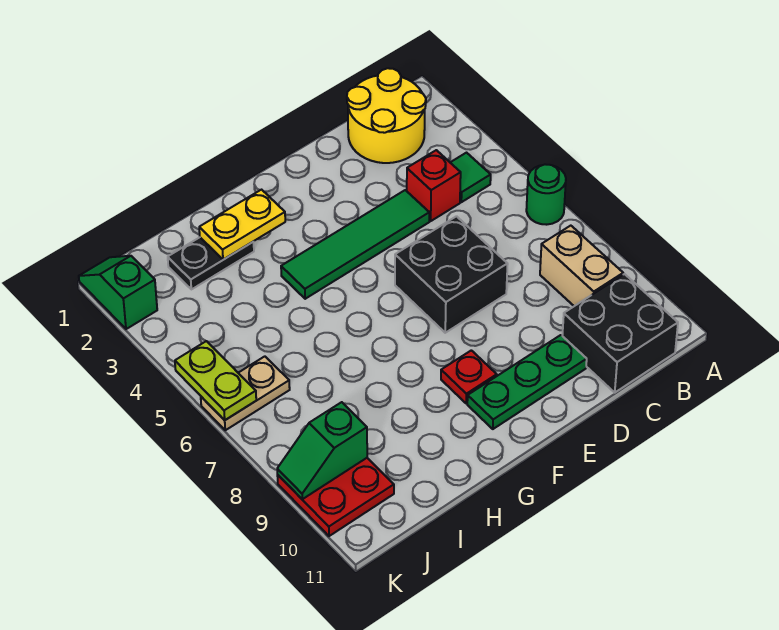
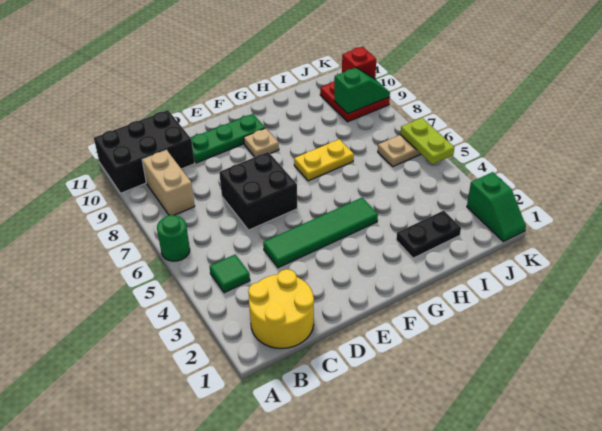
black 2x2 brick [562,274,678,392] -> black 2x3 brick [94,110,195,193]
red 1x1 brick [407,150,461,221] -> red 1x1 brick moved to [342,47,376,79]
red 1x1 plate [441,350,497,403] -> tan 1x1 plate [244,128,279,157]
yellow 1x2 plate [199,190,285,260] -> yellow 1x2 plate moved to [294,139,354,181]

